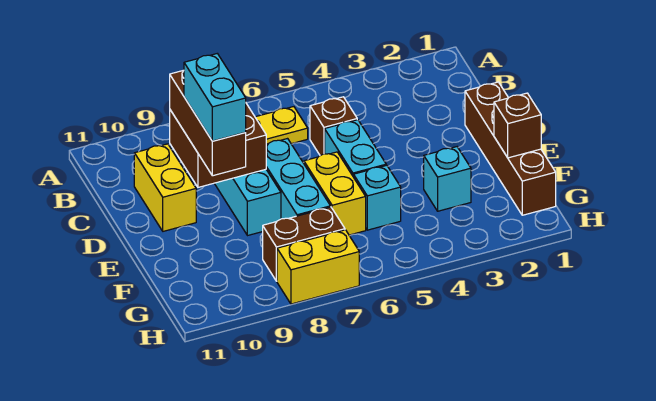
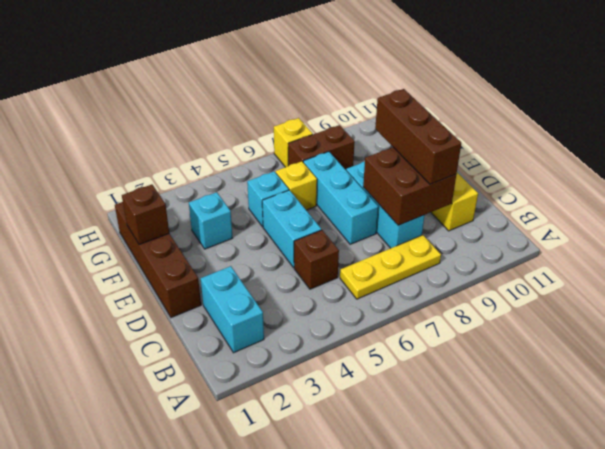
cyan 1x2 brick [184,54,246,141] -> cyan 1x2 brick moved to [201,266,264,353]
yellow 1x2 brick [304,152,366,235] -> yellow 1x1 brick [276,161,317,210]
yellow 1x2 brick [277,230,359,304] -> yellow 1x1 brick [274,118,313,167]

